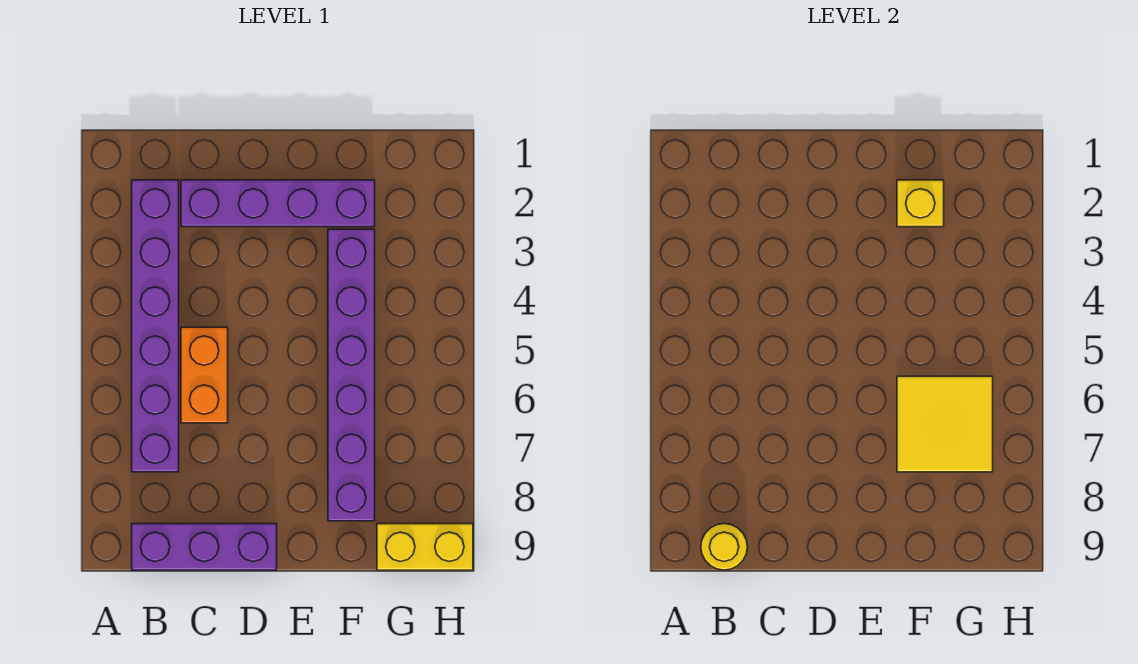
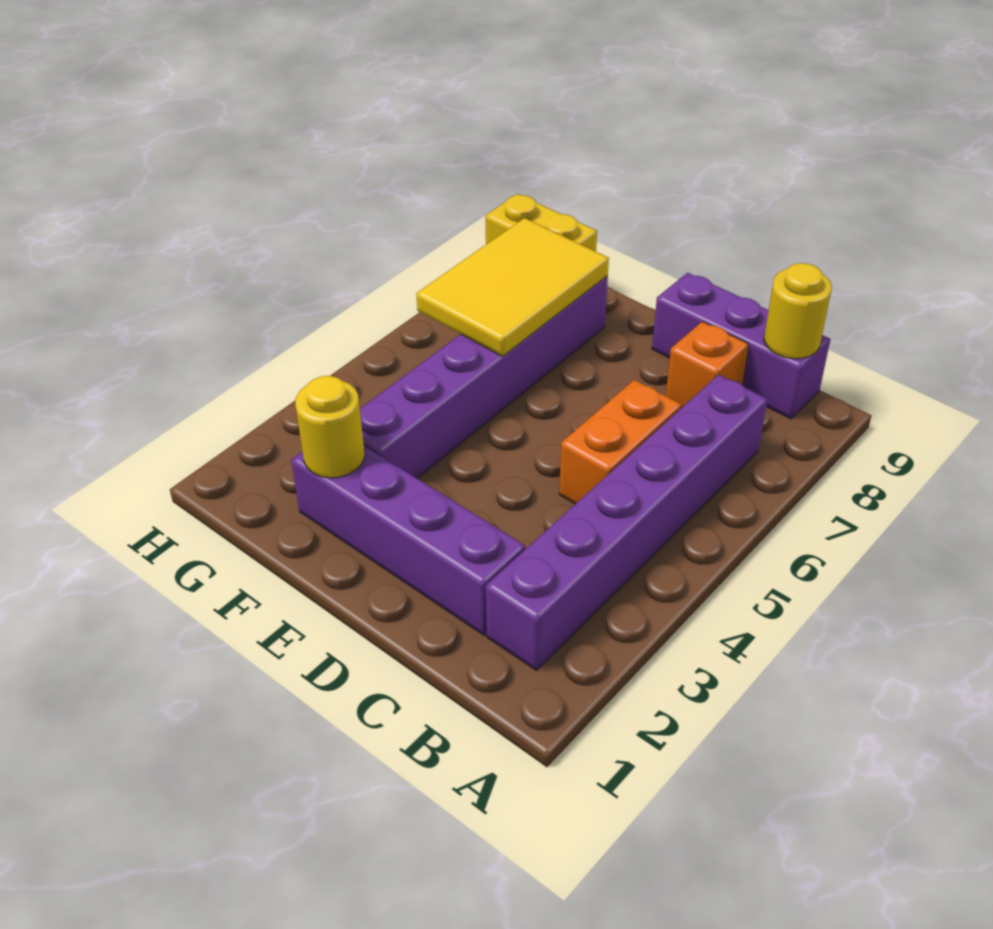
none -> orange 1x1 brick [666,322,749,408]
yellow 1x1 brick [897,180,944,227] -> yellow 1x1 round brick [295,376,364,478]
yellow 2x2 tile [897,376,993,472] -> yellow 2x3 tile [416,218,609,356]

